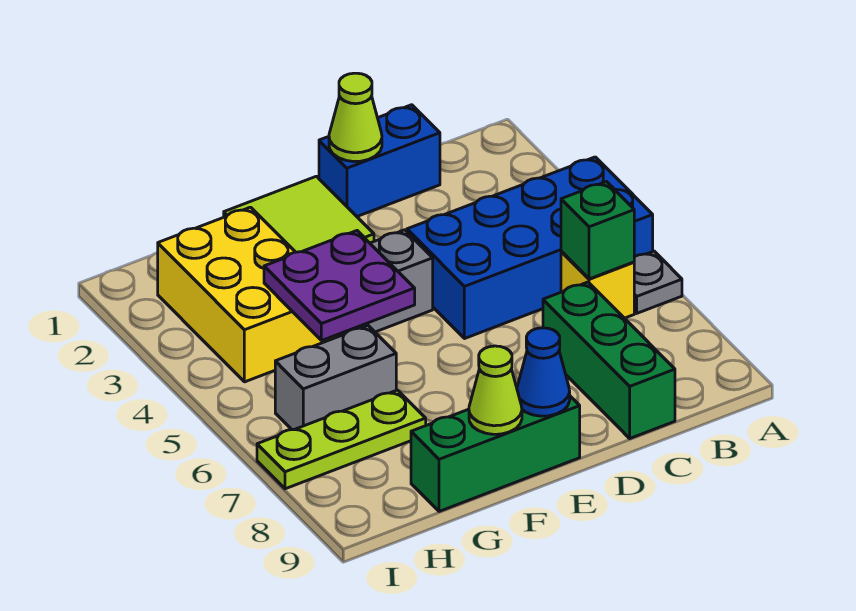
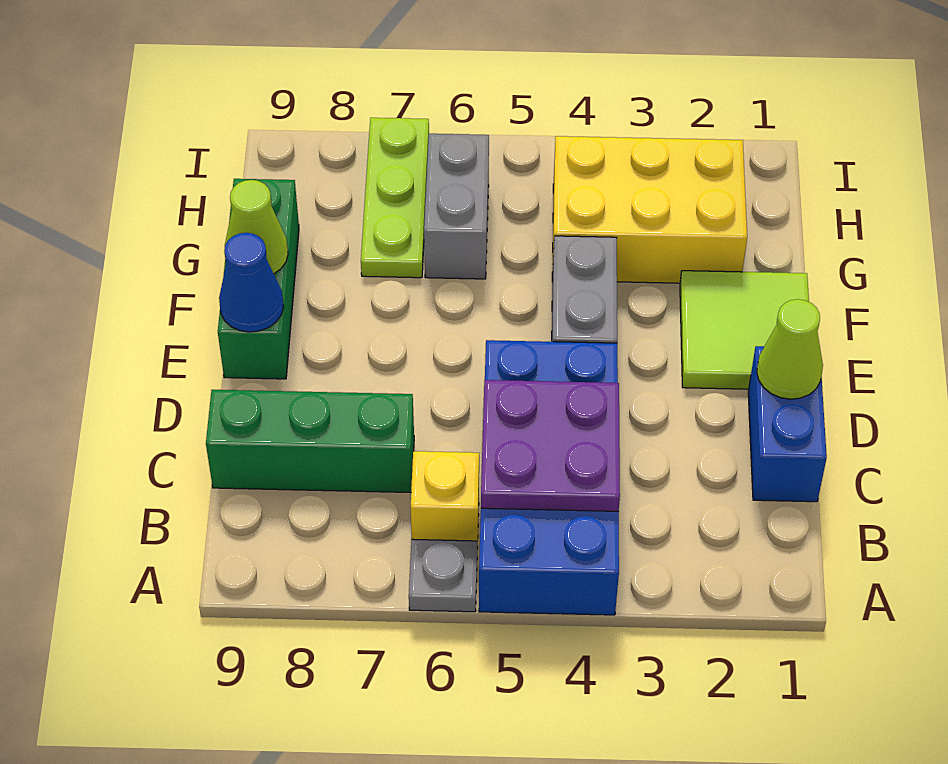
green 1x1 brick [561,182,634,279] -> none
purple 2x2 plate [264,231,415,341] -> purple 2x2 plate moved to [481,380,620,511]

